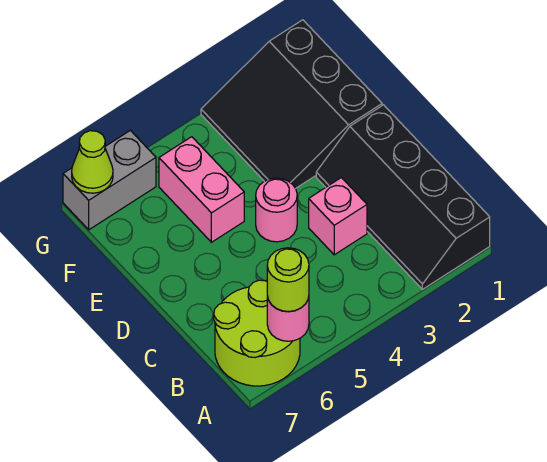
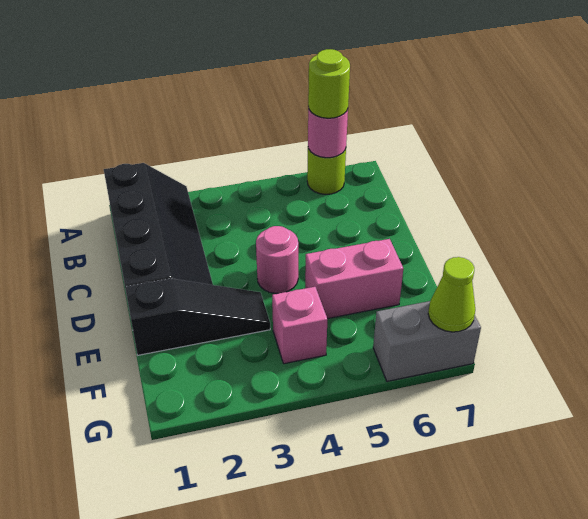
lime 2x2 round brick [214,280,300,386] -> lime 1x1 round brick [307,149,346,194]
pink 1x1 brick [309,178,367,255] -> pink 1x1 brick moved to [272,287,327,364]
black 3x3 slope [201,20,382,188] -> black 1x3 slope [125,279,270,355]
pink 1x2 brick [159,137,244,242] -> pink 1x2 brick turned to [305,239,403,319]

